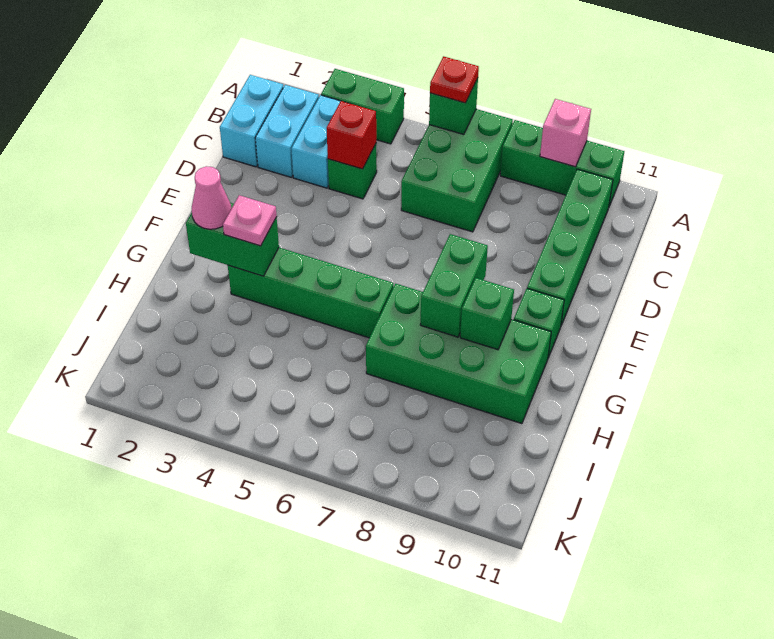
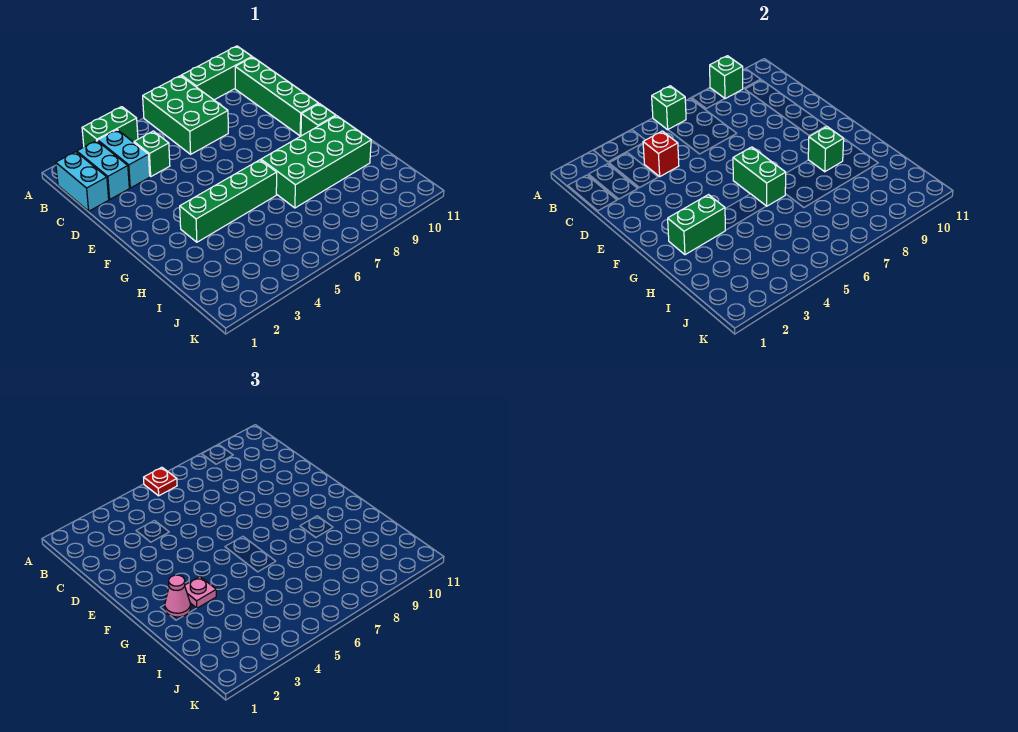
pink 1x1 brick [540,99,591,167] -> green 1x1 brick [710,56,743,99]
green 1x2 brick [420,234,488,337] -> green 1x2 brick moved to [733,147,786,206]

